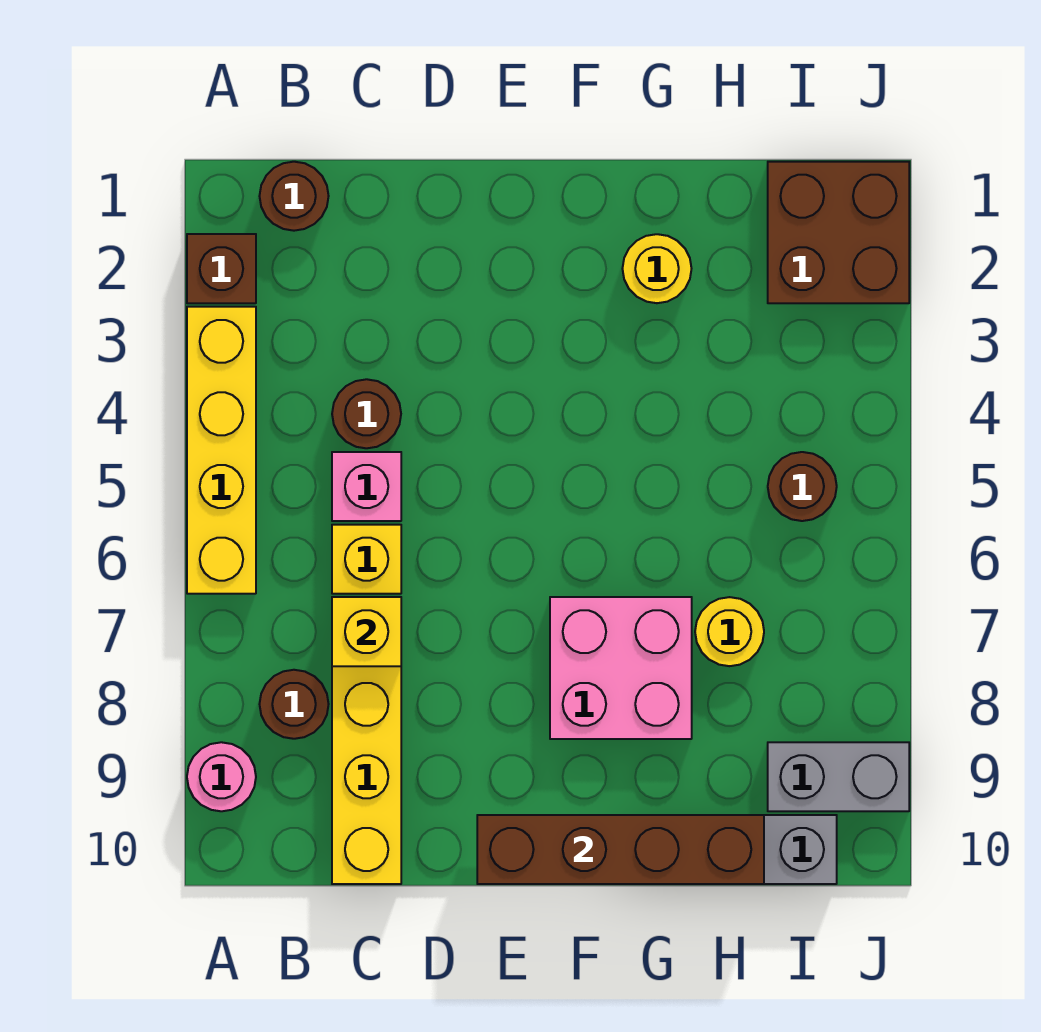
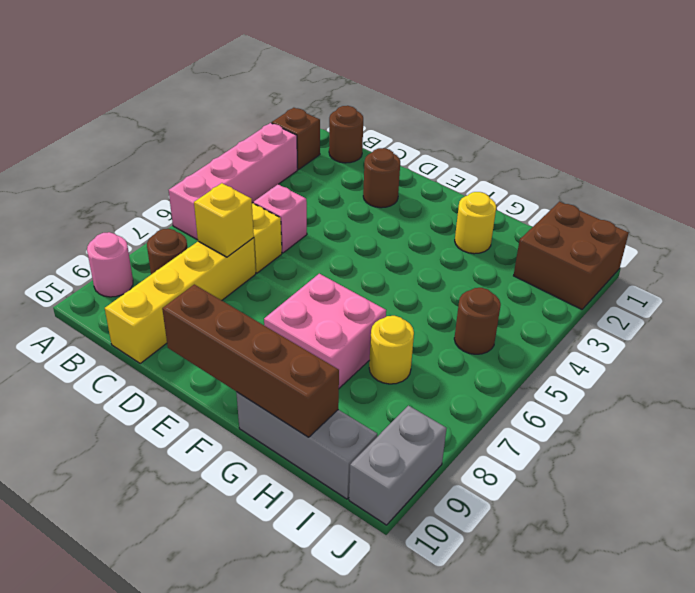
yellow 1x4 brick [187,307,256,594] -> pink 1x4 brick [169,123,297,240]
brown 1x1 round brick [332,379,401,448] -> brown 1x1 round brick moved to [363,148,400,208]
grey 1x2 brick [768,742,909,811] -> grey 1x2 brick turned to [349,406,447,525]

